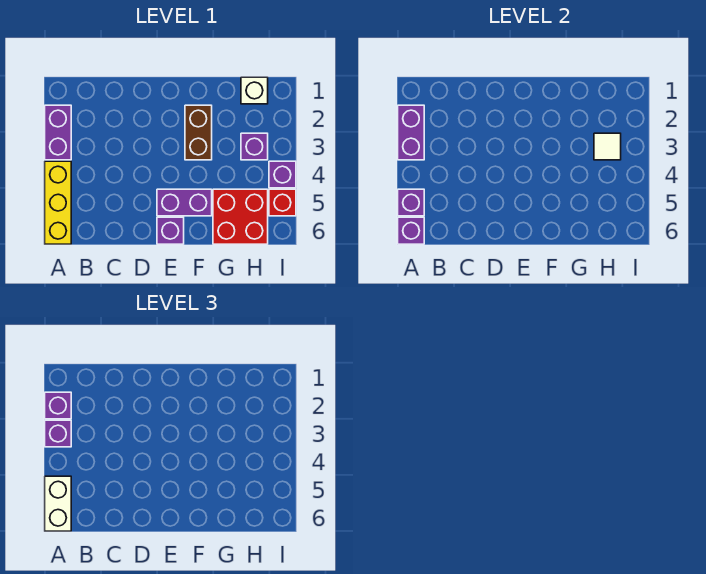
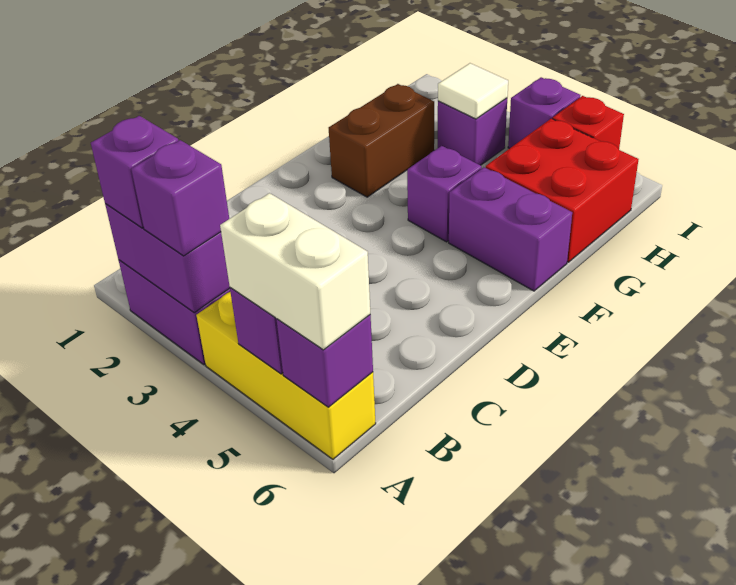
purple 1x2 brick [157,189,212,216] -> purple 1x2 brick turned to [449,167,572,291]
purple 1x1 brick [157,217,184,244] -> purple 1x1 brick moved to [407,146,482,242]
brown 1x2 brick [185,105,212,160] -> brown 1x2 brick turned to [329,84,434,197]
white 1x1 brick [241,77,268,104] -> none

